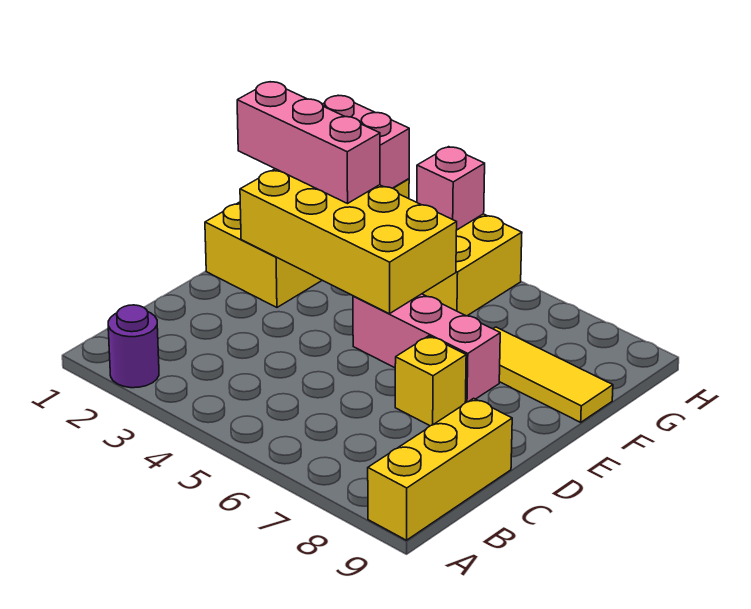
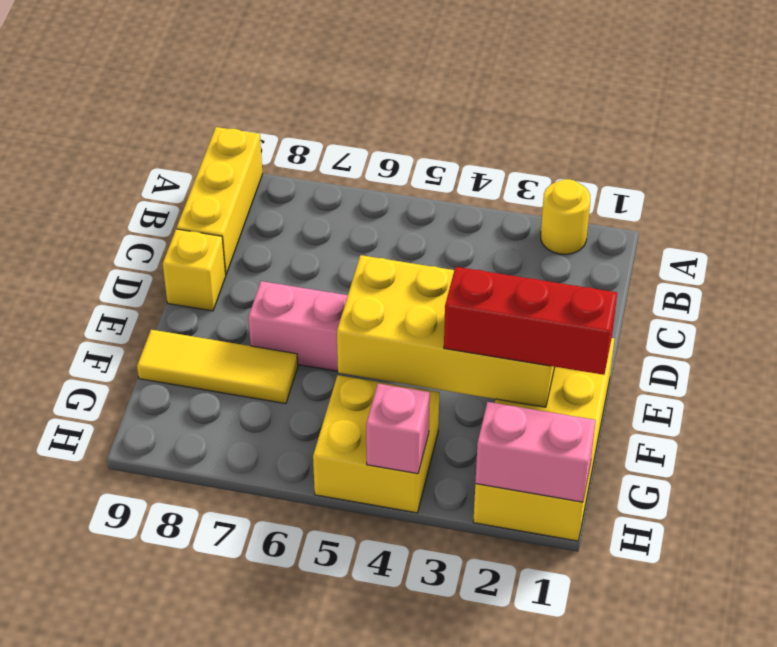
purple 1x1 round brick [108,305,159,388] -> yellow 1x1 round brick [541,179,590,254]
yellow 1x1 brick [395,336,466,426] -> yellow 1x1 brick moved to [163,229,226,311]
pink 1x3 brick [237,82,380,203] -> red 1x3 brick [444,267,617,375]

